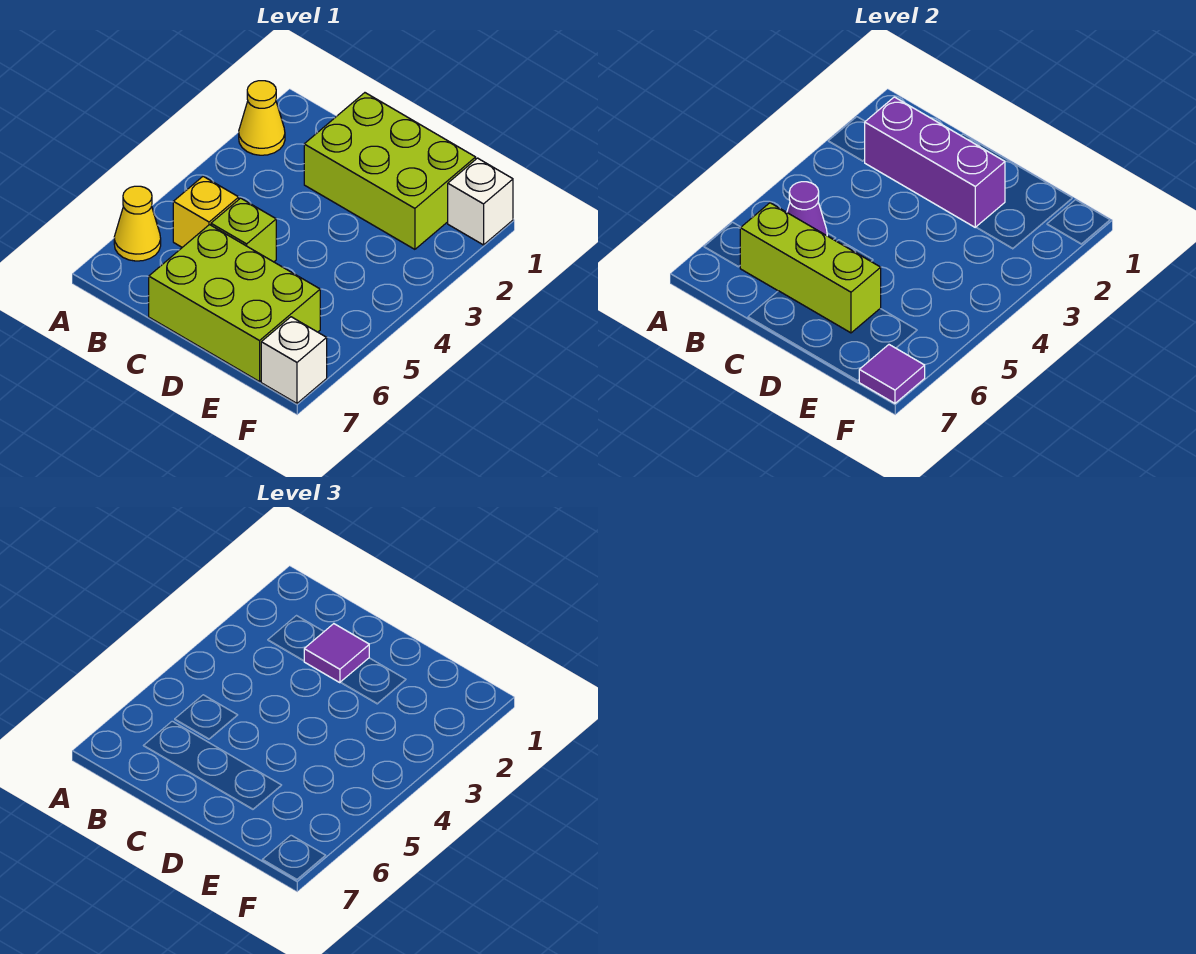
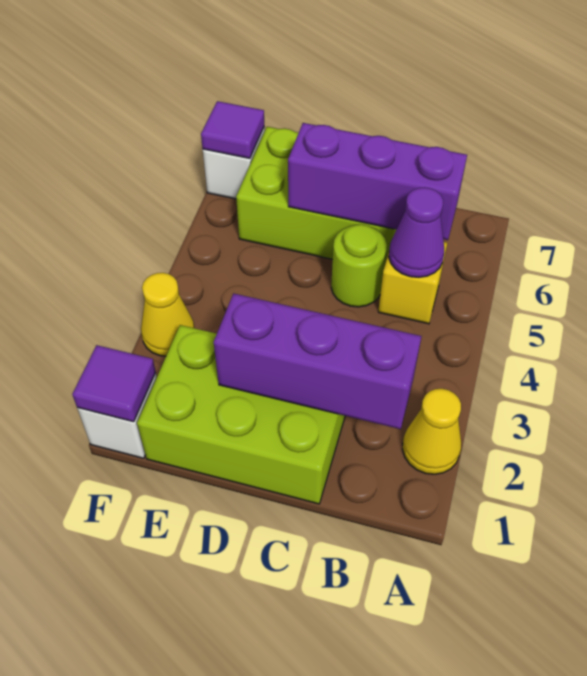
yellow 1x1 cone [114,186,161,261] -> yellow 1x1 cone moved to [141,273,194,356]
lime 1x3 brick [740,203,881,333] -> purple 1x3 brick [288,123,467,240]
purple 1x1 tile [304,624,369,683] -> purple 1x1 tile moved to [72,345,156,422]
lime 1x1 brick [211,198,276,262] -> lime 1x1 round brick [331,224,387,307]

